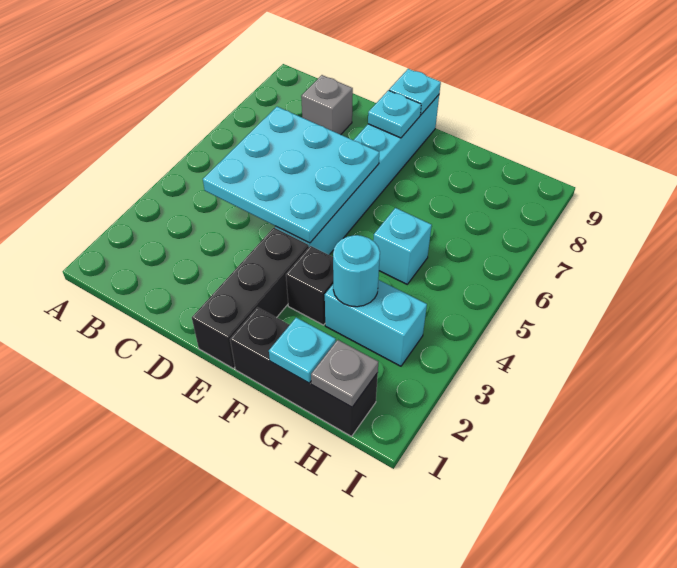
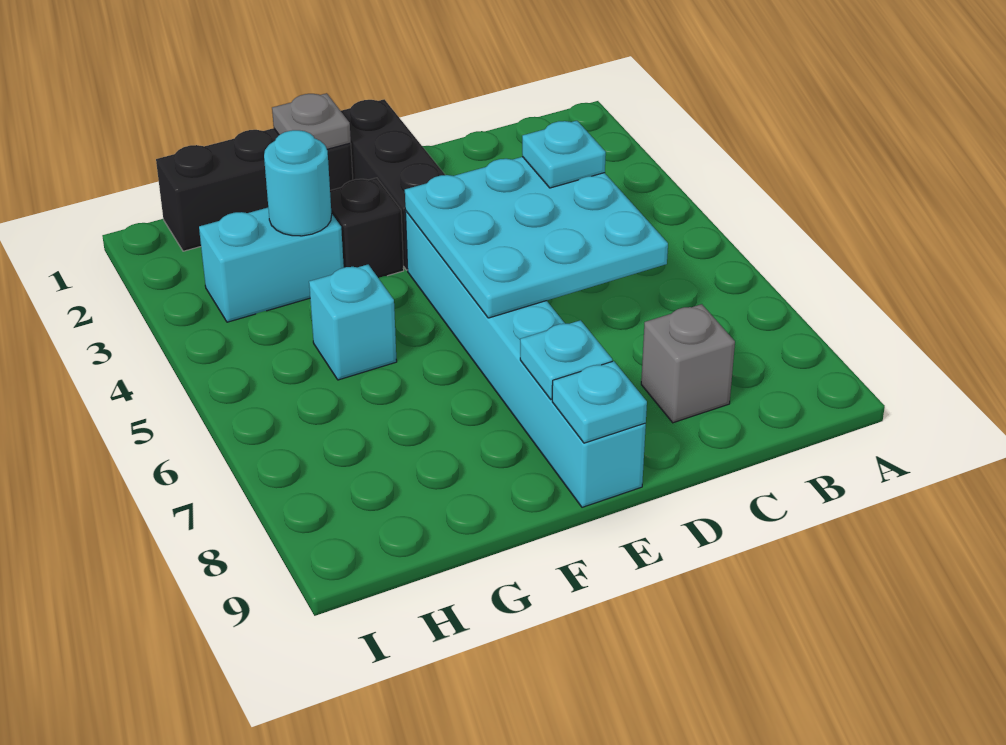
cyan 1x1 plate [269,318,336,383] -> cyan 1x1 plate moved to [522,121,606,188]
grey 1x1 plate [311,340,378,407] -> grey 1x1 plate moved to [272,93,351,149]

